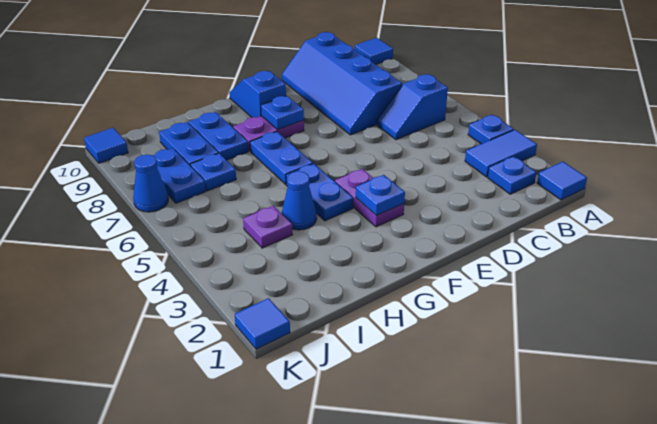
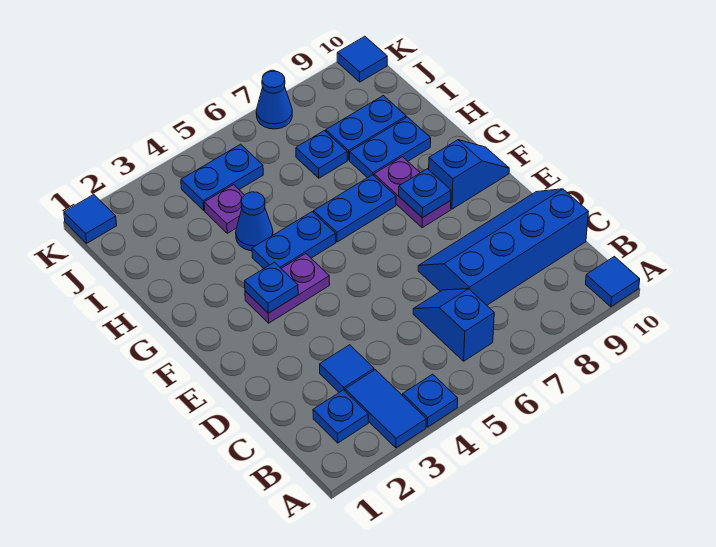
blue 1x1 tile [537,162,587,200] -> blue 1x1 tile moved to [320,345,374,392]
blue 1x2 plate [152,148,206,203] -> blue 1x2 plate moved to [181,144,263,210]

